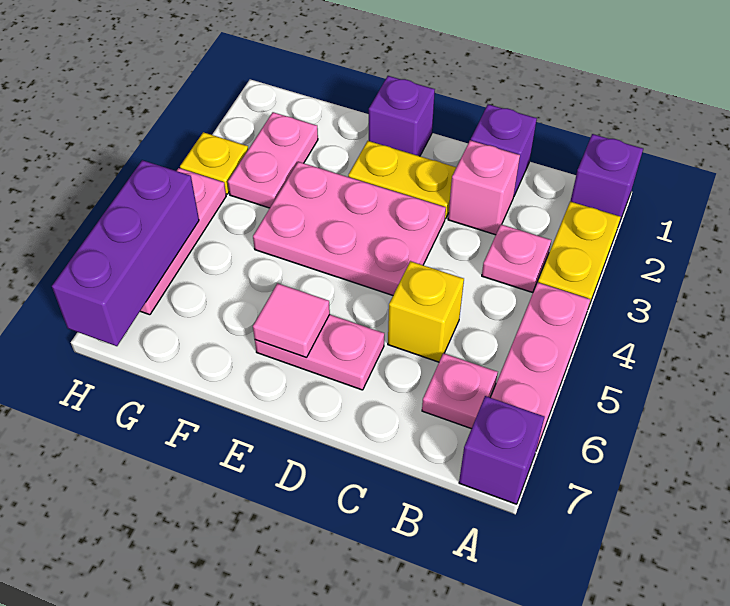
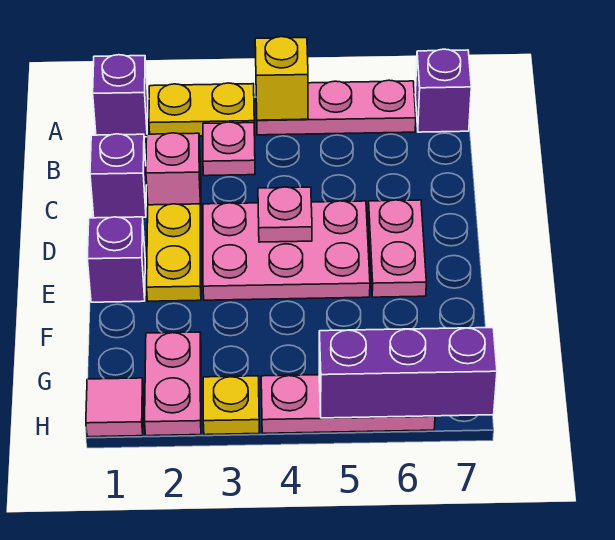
pink 1x1 plate [422,353,498,429] -> pink 1x1 plate moved to [258,187,312,242]
yellow 1x1 brick [388,261,464,362] -> yellow 1x1 brick moved to [255,37,308,120]
pink 2x3 plate [253,162,446,295] -> pink 2x3 plate turned to [203,201,370,300]
pink 1x1 tile [253,283,330,358] -> pink 1x1 tile moved to [86,378,143,437]
pink 1x2 plate [228,112,318,208] -> pink 1x2 plate turned to [145,332,201,436]

